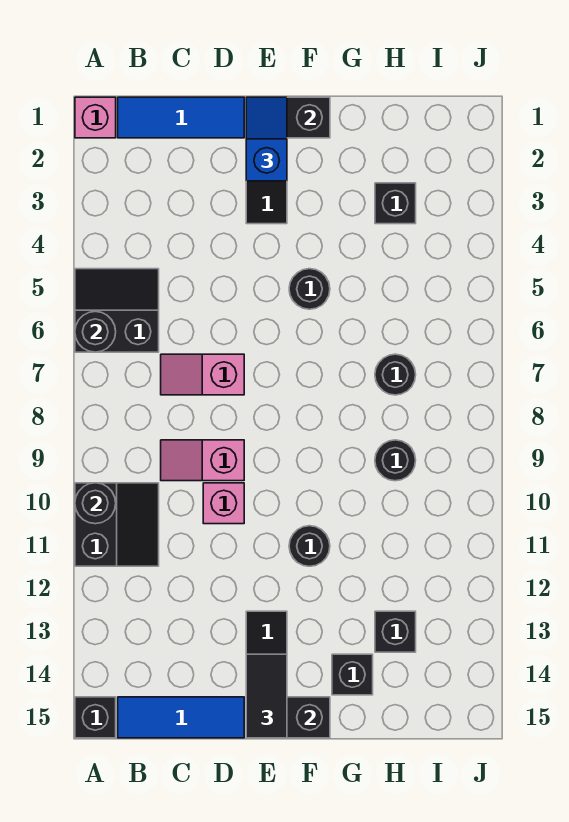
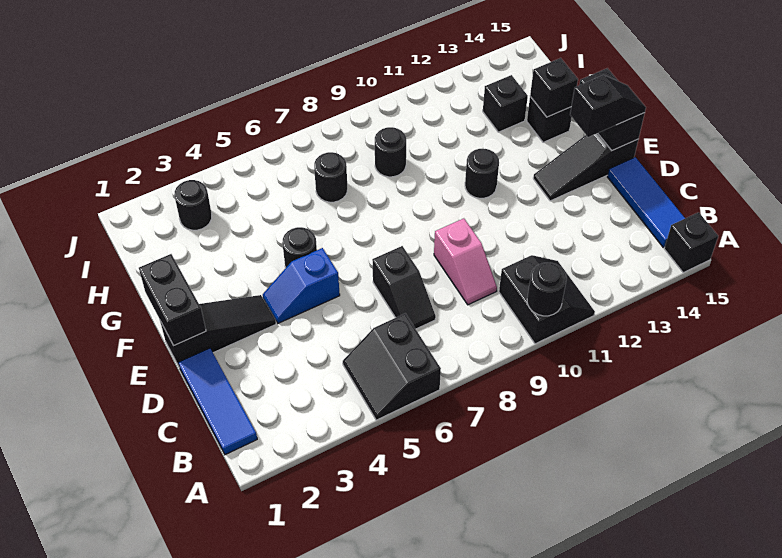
pink 1x1 brick [75,97,116,138] -> none
black 1x1 round brick [75,311,116,352] -> black 1x1 round brick moved to [174,180,212,230]
black 2x2 slope [75,483,159,566] -> black 2x2 slope turned to [499,255,595,344]
pink 1x2 slope [161,354,244,395] -> black 1x2 slope [372,246,436,329]
pink 1x1 brick [203,483,244,524] -> none
blue 1x2 slope [246,97,287,181] -> blue 1x2 slope moved to [263,248,340,323]
black 1x2 tile [246,654,287,738] -> black 1x2 slope [570,75,646,137]
black 1x1 brick [375,183,416,224] -> black 1x1 brick moved to [530,58,578,117]

